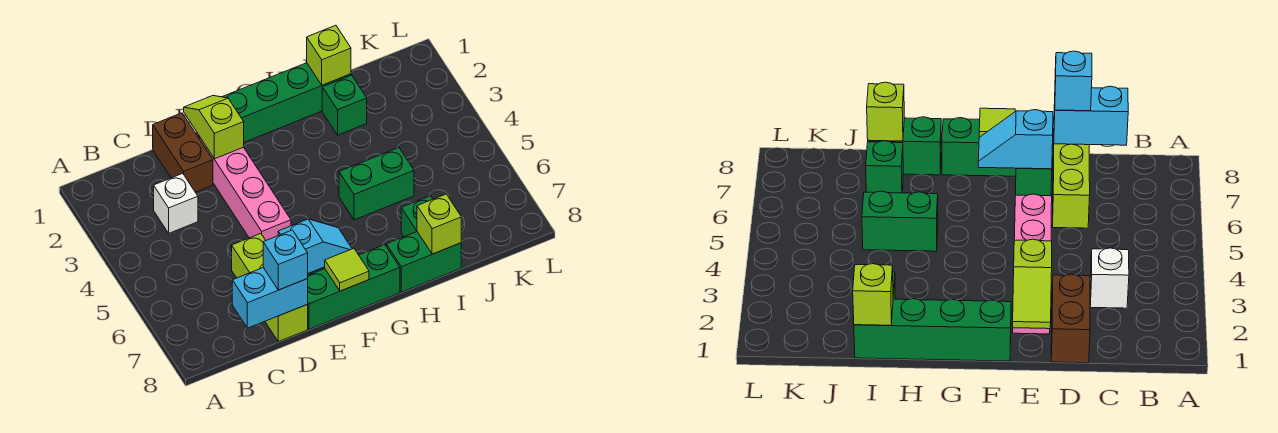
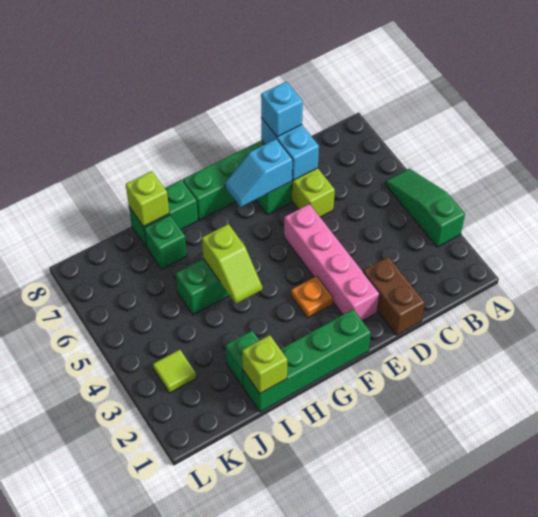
none -> green 1x3 slope [385,169,465,247]
white 1x1 brick [154,173,198,233] -> none
cyan 1x2 brick [232,268,308,328] -> cyan 1x2 brick turned to [261,118,319,180]
lime 1x2 slope [184,96,244,159] -> lime 1x2 slope moved to [202,224,262,304]
none -> orange 1x1 plate [291,276,333,318]
lime 1x1 tile [325,248,369,291] -> lime 1x1 tile moved to [153,350,196,393]

